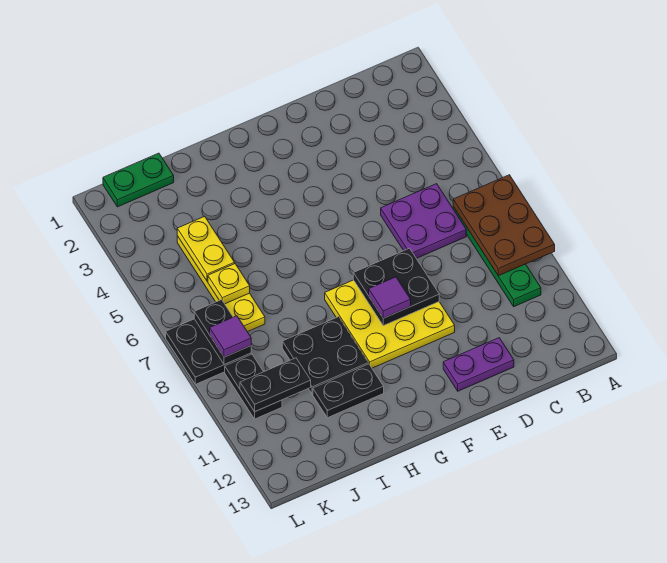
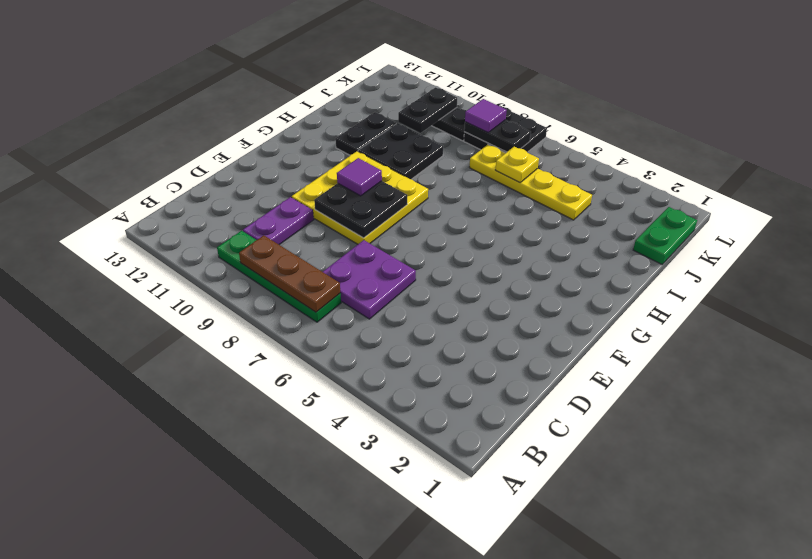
brown 2x3 plate [453,175,555,276] -> brown 1x3 plate [239,235,340,312]
purple 1x2 plate [443,338,514,391] -> purple 1x2 plate moved to [243,197,314,245]
yellow 1x2 plate [177,216,235,281] -> none

